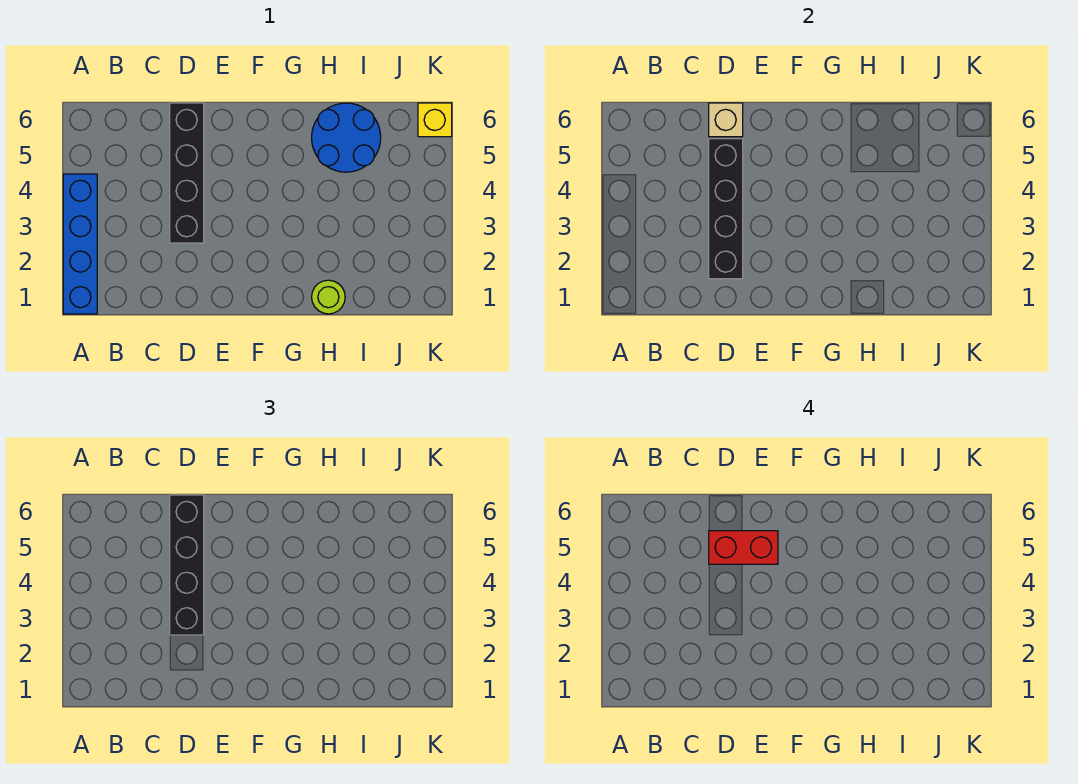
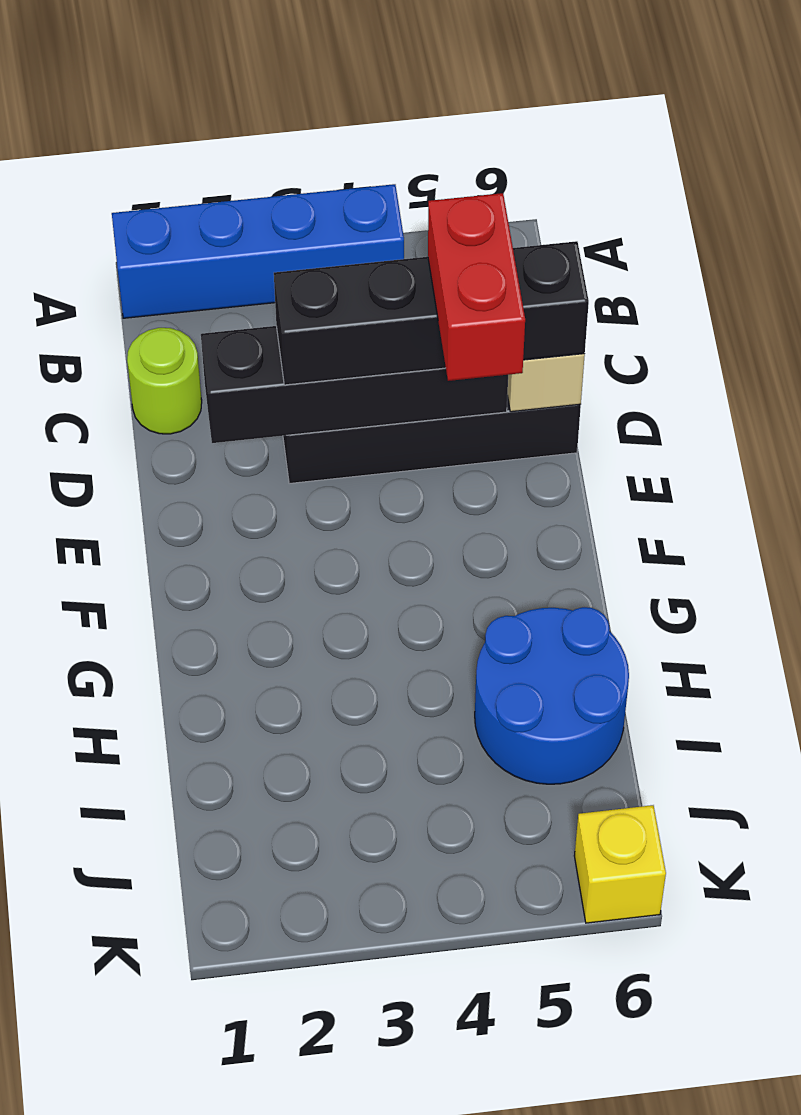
lime 1x1 round brick [312,280,345,314] -> lime 1x1 round brick moved to [127,328,202,434]

